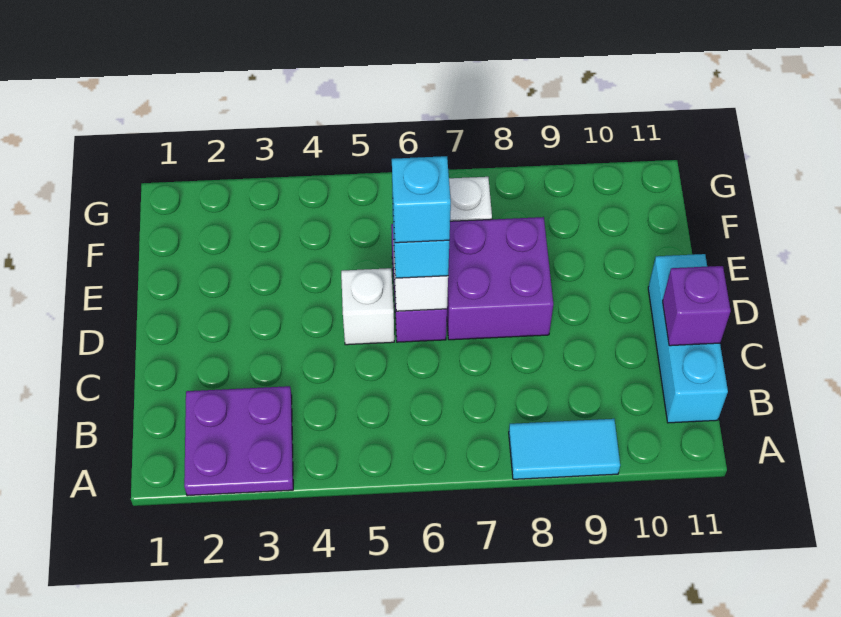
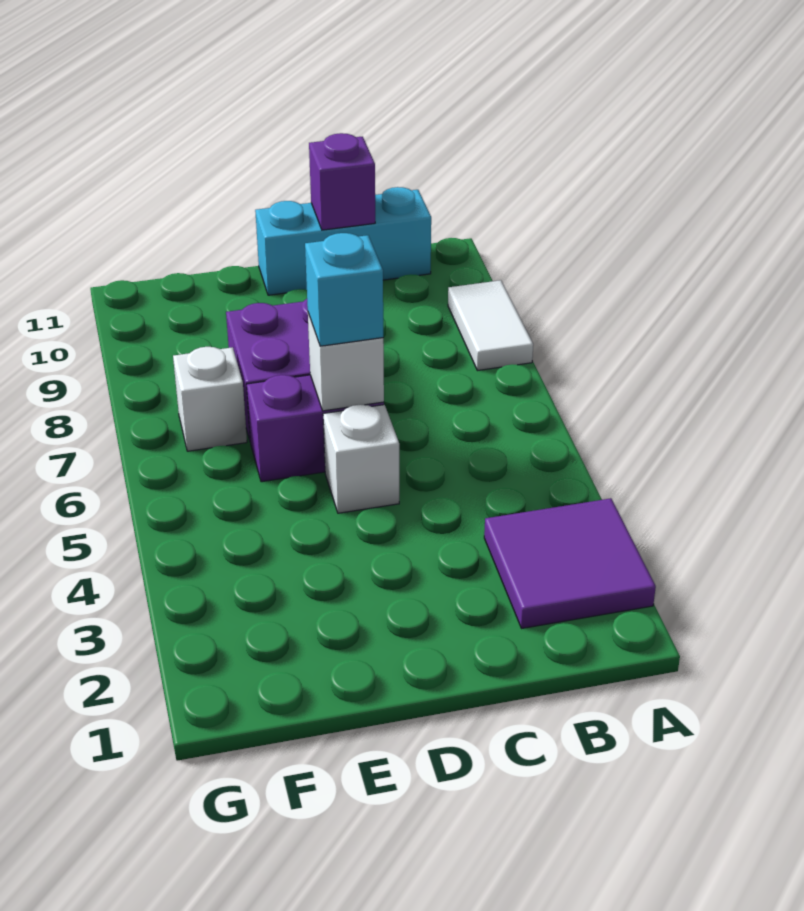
purple 2x2 plate [184,386,293,496] -> purple 2x2 tile [484,498,656,628]
cyan 1x2 tile [509,419,620,479] -> white 1x2 tile [448,280,533,371]
cyan 1x1 brick [392,156,451,243] -> none

